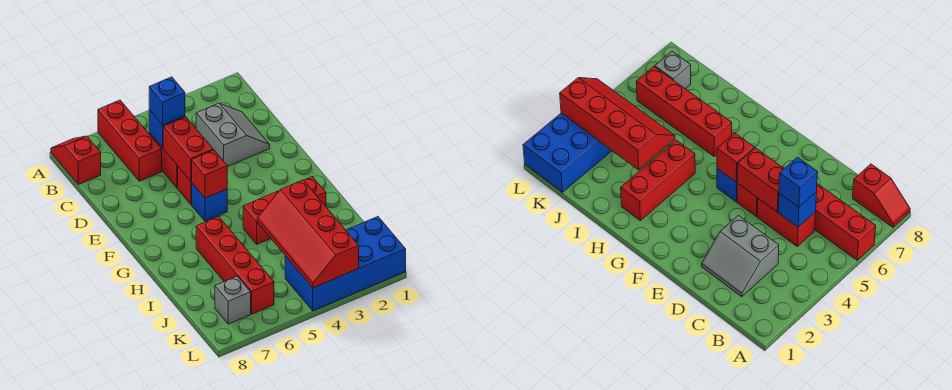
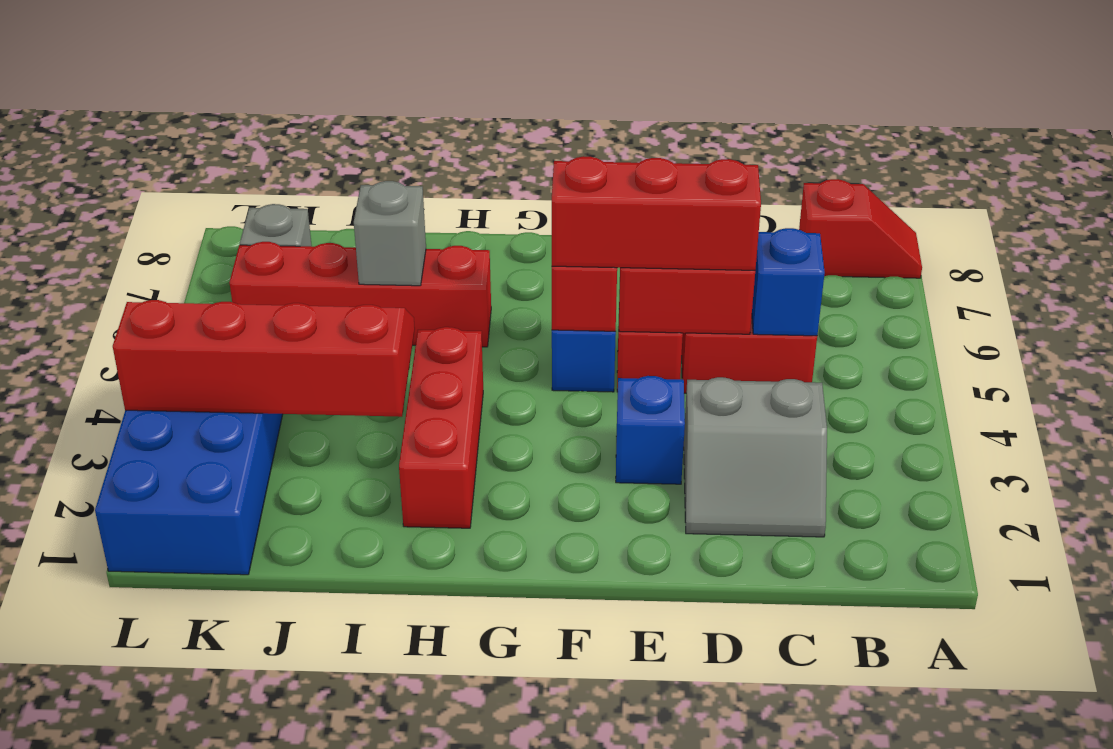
red 1x3 brick [98,100,162,181] -> red 1x3 brick moved to [552,156,761,270]
blue 1x1 brick [149,77,185,125] -> blue 1x1 brick moved to [616,376,685,484]
none -> grey 1x1 brick [354,181,426,286]

